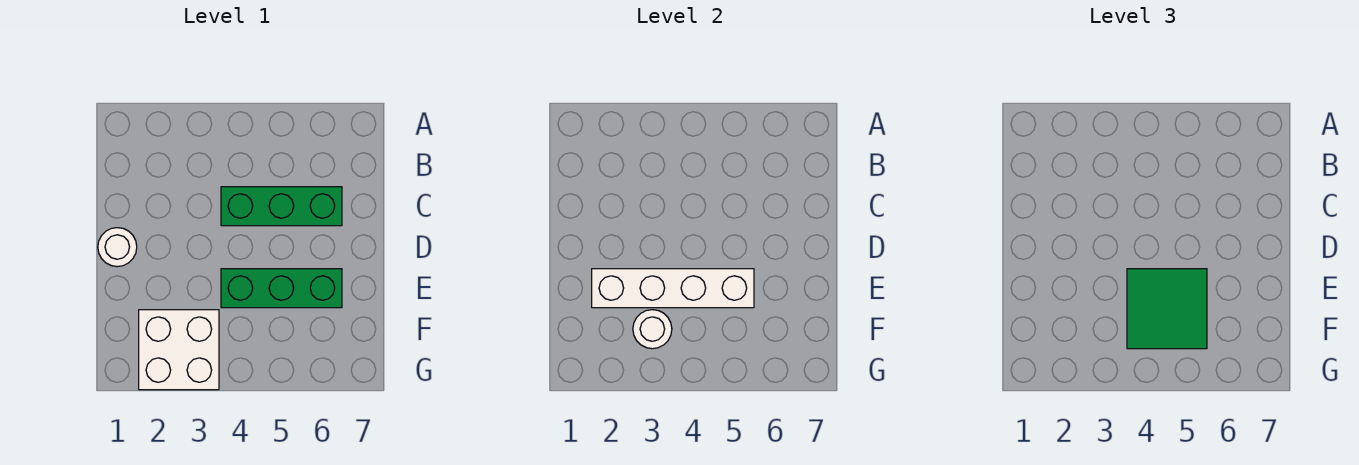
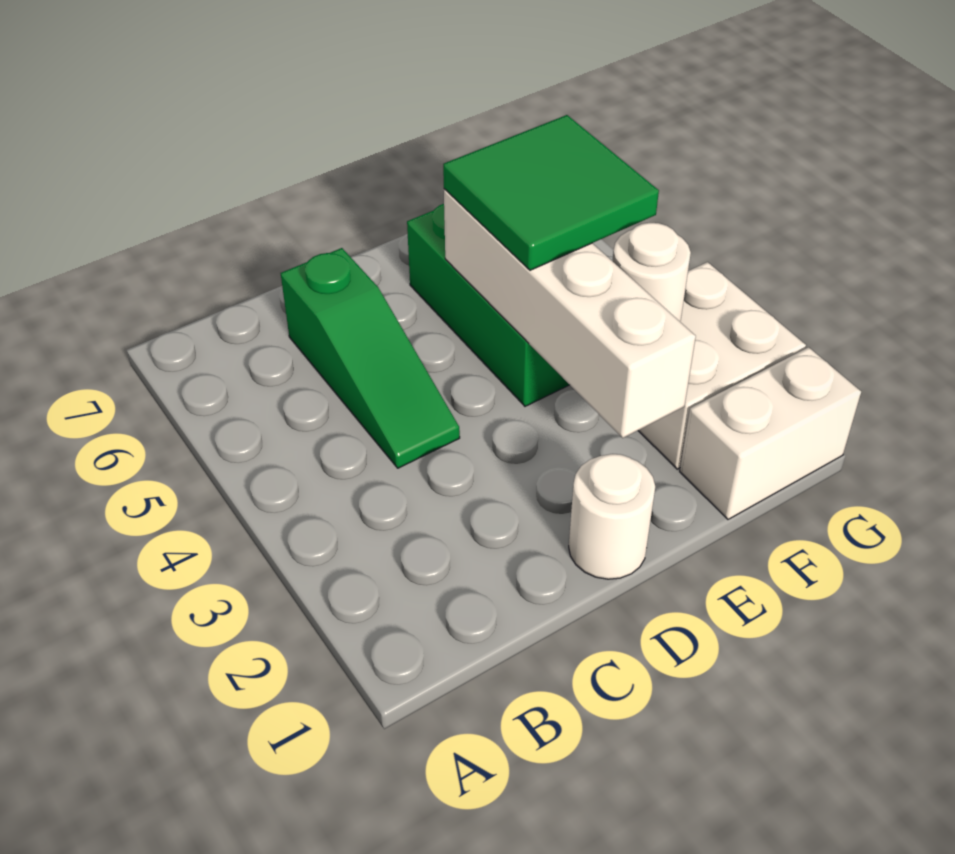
green 1x3 brick [221,187,342,226] -> green 1x3 slope [281,248,460,468]
none -> white 1x2 brick [680,347,861,519]

